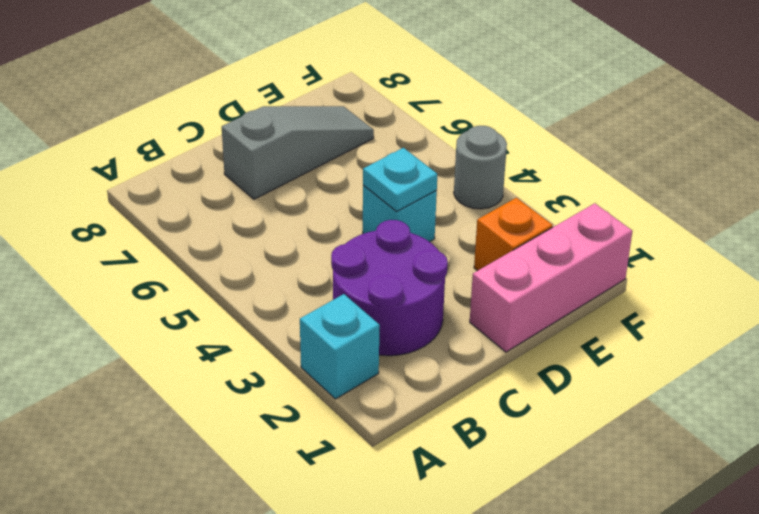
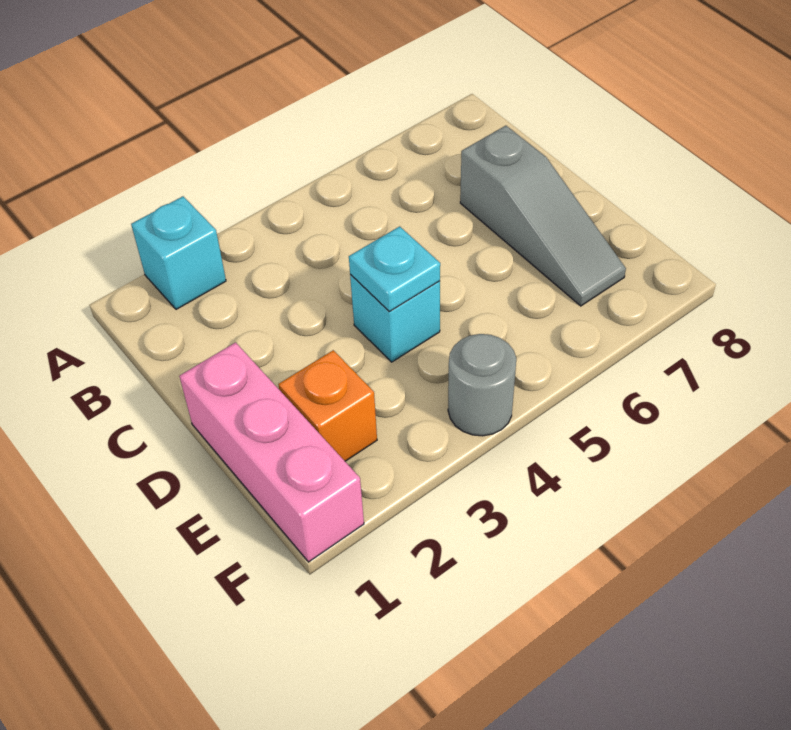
purple 2x2 round brick [331,220,448,356] -> none

